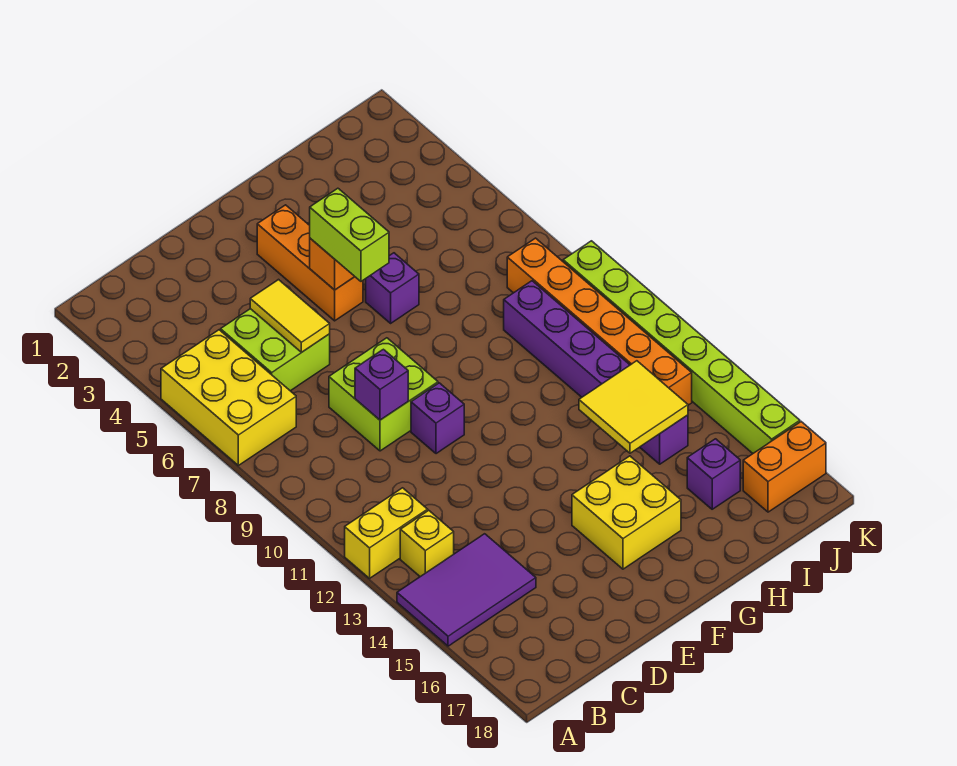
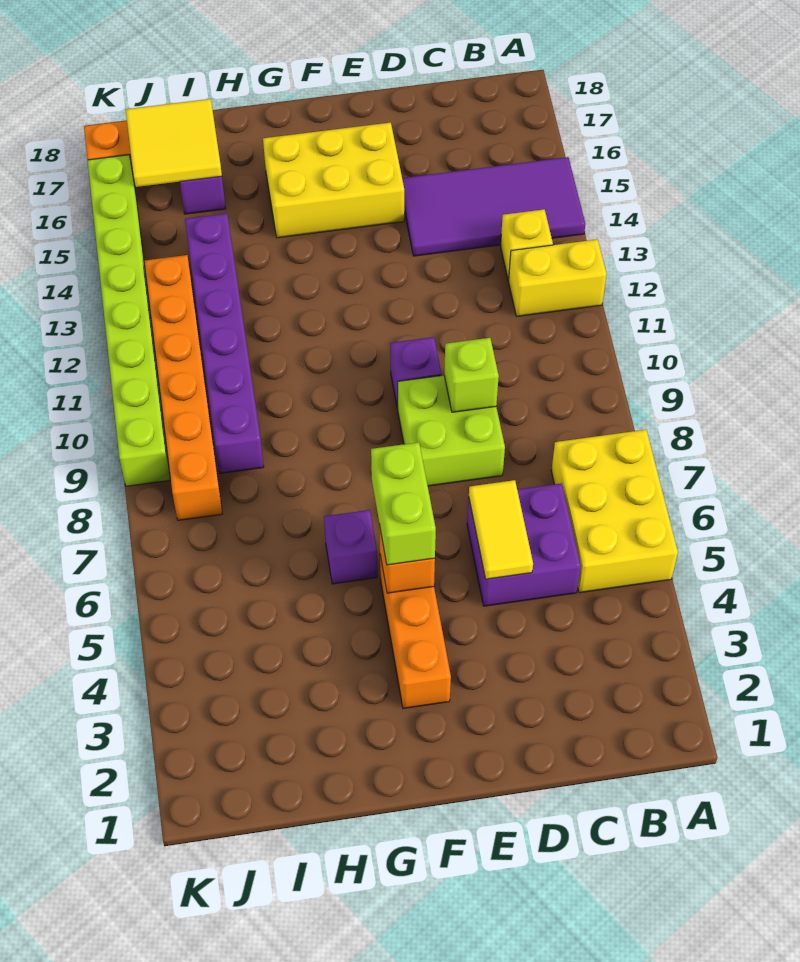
purple 2x3 tile [397,534,536,646] -> purple 2x4 tile [402,157,585,256]
lime 2x2 brick [221,309,330,391] -> purple 2x2 brick [467,483,581,606]
purple 1x1 brick [355,349,408,420] -> lime 1x1 brick [444,338,499,412]
yellow 2x2 brick [572,456,681,569] -> yellow 2x3 brick [263,122,404,238]
yellow 2x2 tile [579,361,688,453] -> yellow 2x2 tile moved to [126,99,222,187]

